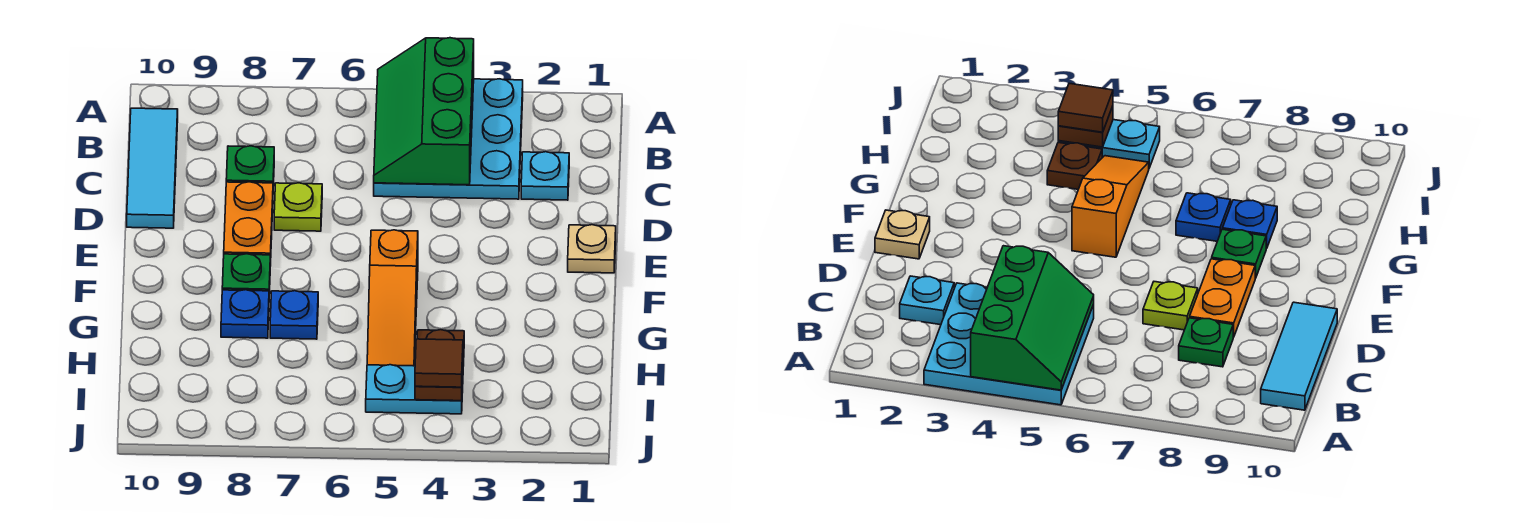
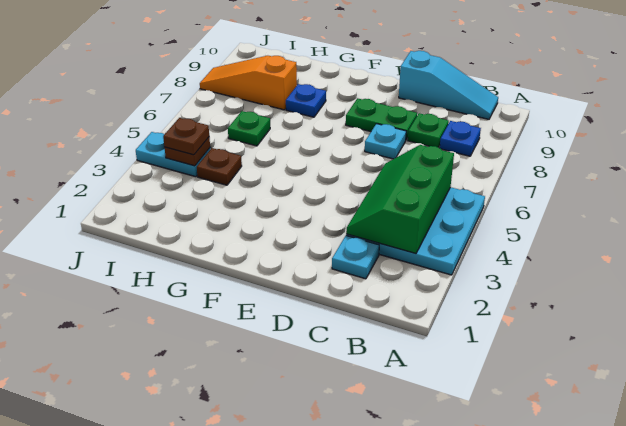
green 2x3 slope [374,38,474,185] -> green 2x3 slope turned to [346,145,454,254]
cyan 1x3 tile [127,108,178,228] -> cyan 1x3 slope [399,51,498,119]
lime 1x1 plate [274,183,322,231] -> cyan 1x1 plate [365,124,406,159]
orange 1x2 plate [224,182,273,266] -> green 1x2 plate [346,98,417,140]
tan 1x1 plate [568,225,616,273] -> none
orange 1x3 slope [367,230,418,366] -> orange 1x3 slope moved to [200,56,297,110]
green 1x1 plate [222,254,270,293] -> green 1x1 plate moved to [228,111,270,146]
blue 1x1 plate [270,291,318,339] -> blue 1x1 plate moved to [440,121,481,156]
cyan 1x2 plate [366,365,463,414] -> cyan 1x2 plate turned to [136,132,210,177]
brown 1x1 tile [415,339,463,387] -> brown 1x1 plate [163,118,209,155]

